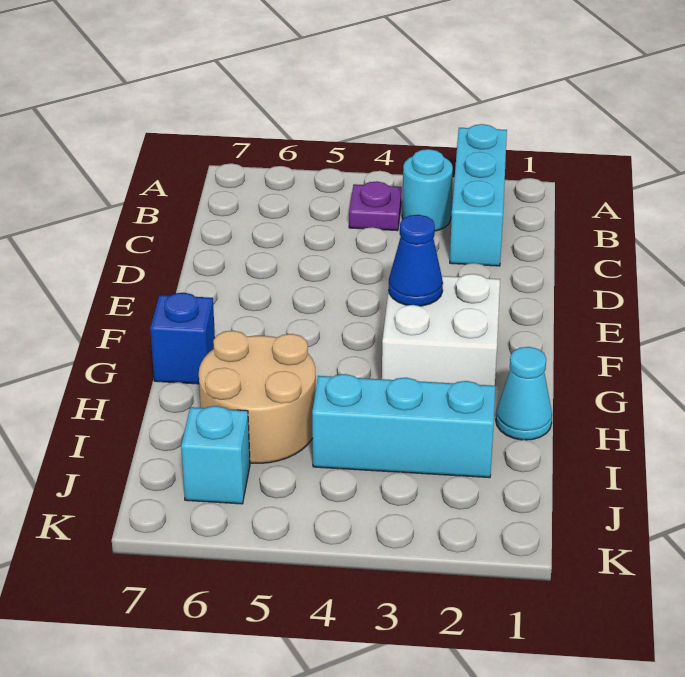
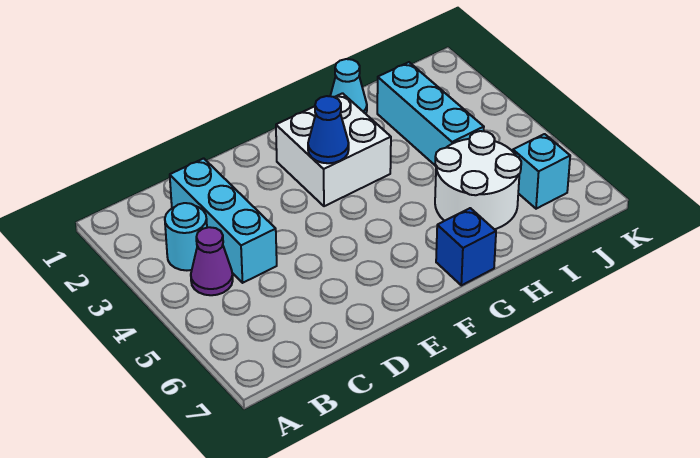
cyan 1x3 brick [450,124,507,266] -> cyan 1x3 brick turned to [170,158,277,283]
purple 1x1 plate [349,181,402,231] -> purple 1x1 cone [191,227,233,295]
tan 2x2 round brick [199,331,316,463] -> white 2x2 round brick [435,131,521,229]

